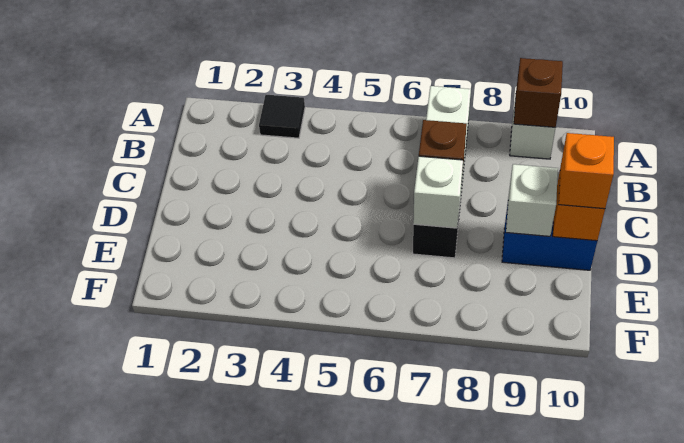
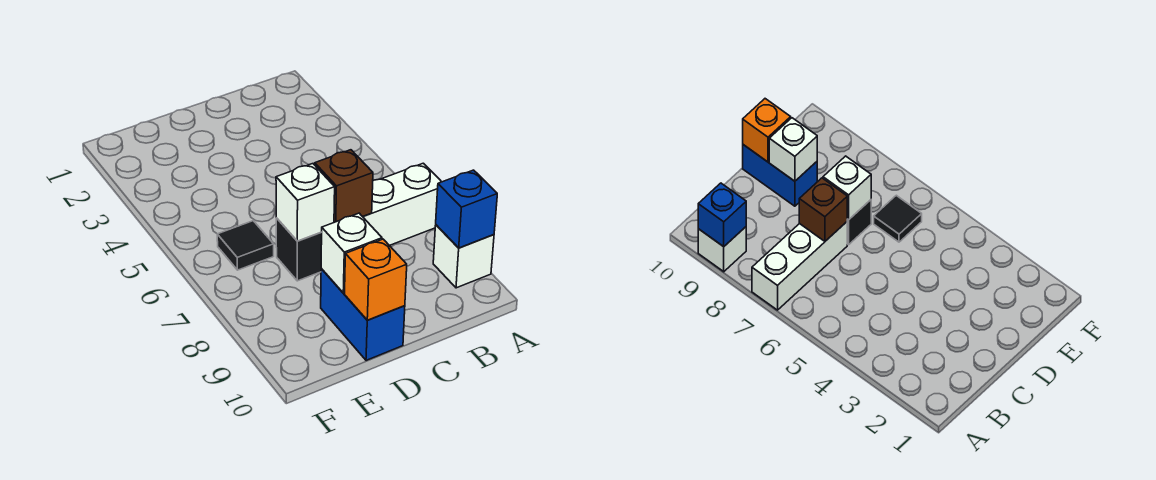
black 1x1 tile [259,95,305,138] -> black 1x1 tile moved to [217,221,274,270]
brown 1x1 brick [514,58,563,127] -> blue 1x1 brick [436,170,497,248]
orange 1x1 brick [559,133,614,209] -> none

